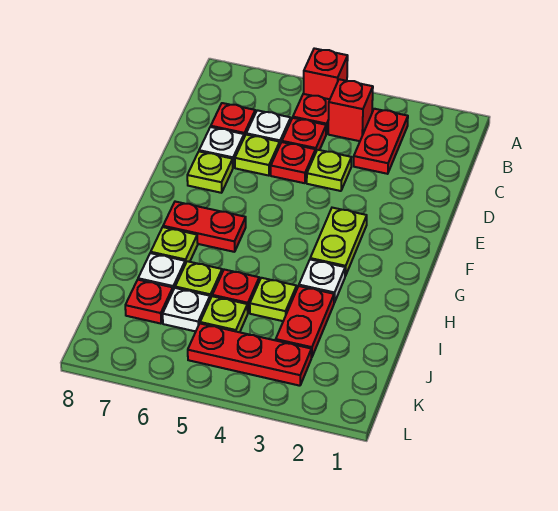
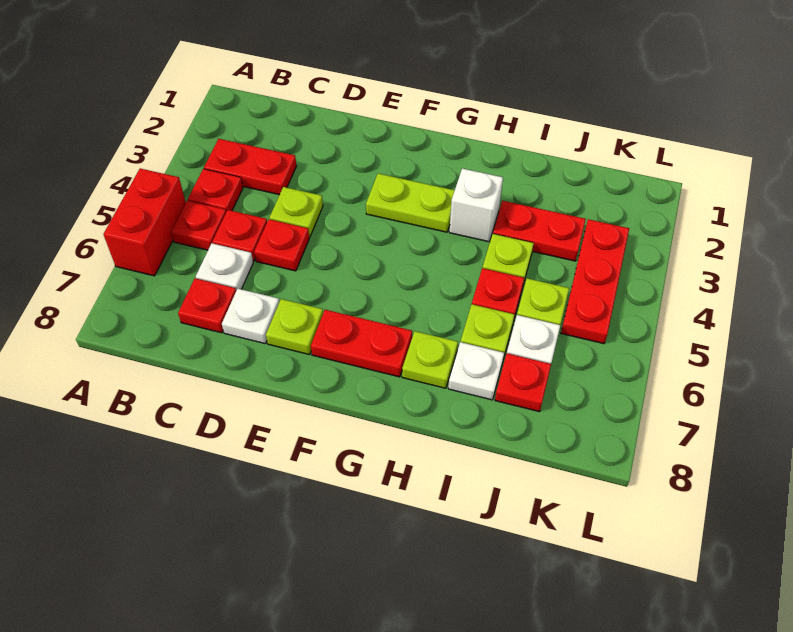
red 1x1 brick [304,48,348,99] -> red 1x2 brick [104,169,186,276]
red 1x1 brick [328,79,373,141] -> red 1x1 plate [188,169,243,212]
lime 1x1 plate [235,135,280,176] -> none
red 1x2 plate [163,202,246,252] -> red 1x2 plate turned to [311,310,412,377]
white 1x1 plate [299,259,345,303] -> white 1x1 brick [449,169,503,242]

